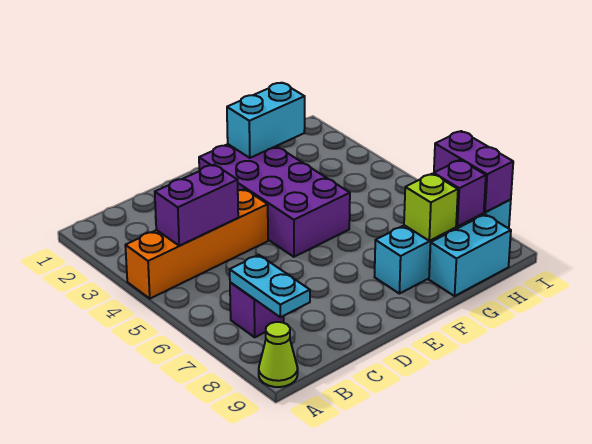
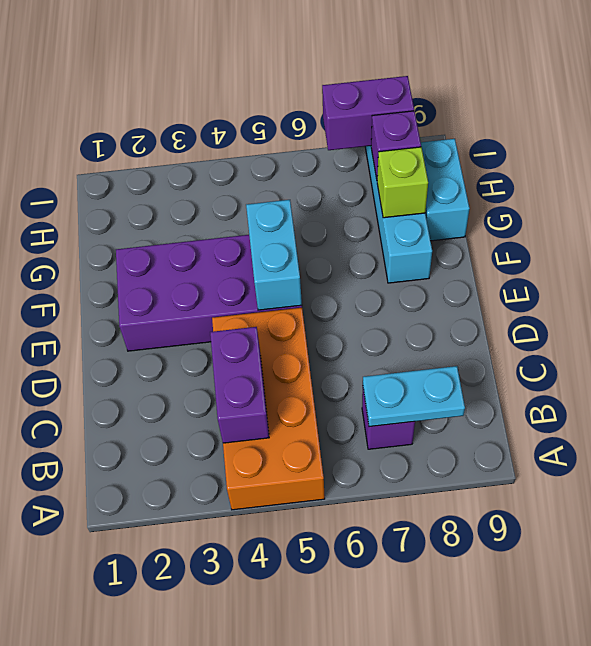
orange 1x4 brick [125,189,268,299] -> orange 2x4 brick [212,308,325,510]
lime 1x1 cone [259,322,298,387] -> none
cyan 1x2 brick [227,83,305,158] -> cyan 1x2 brick moved to [246,200,302,310]

